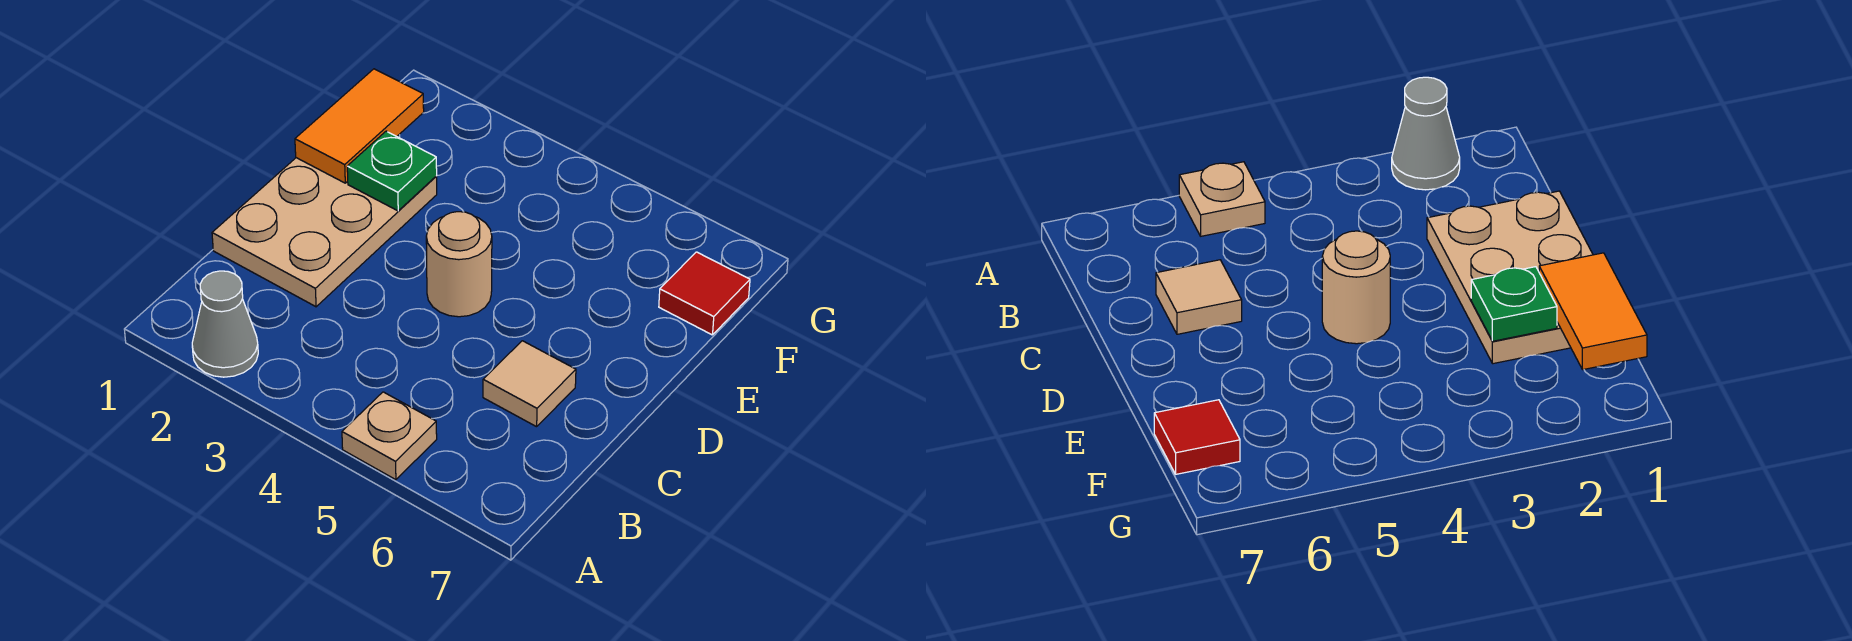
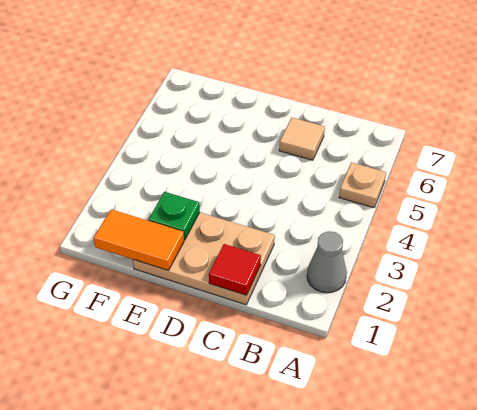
tan 1x1 round brick [426,212,492,317] -> none
red 1x1 tile [659,252,750,335] -> red 1x1 tile moved to [209,244,261,295]

